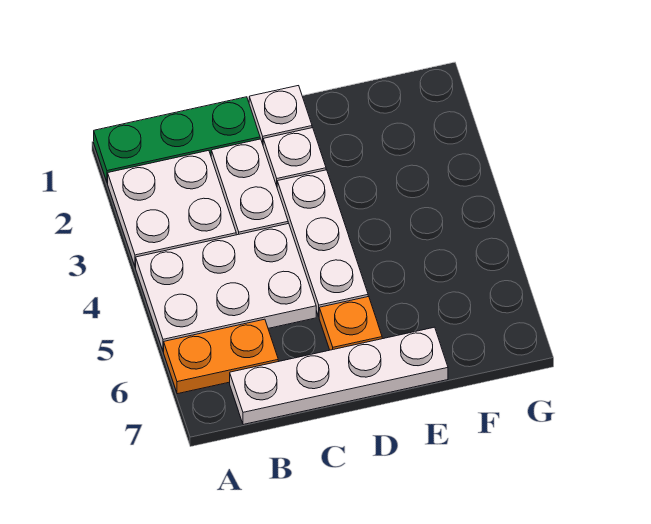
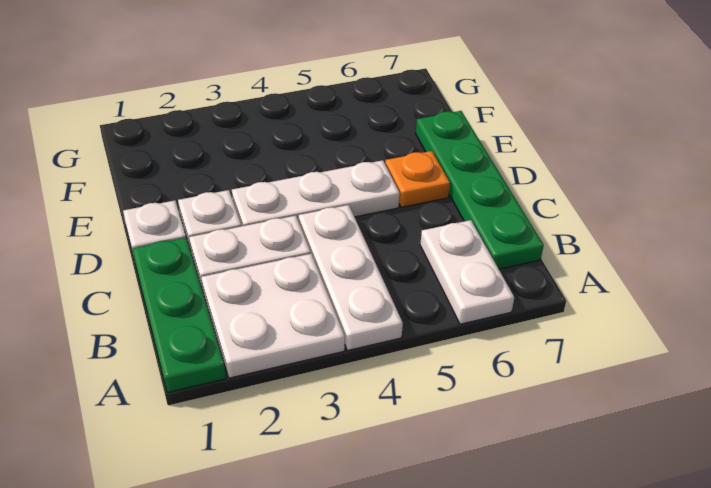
white 2x3 plate [136,223,316,352] -> white 1x3 plate [299,205,403,350]
orange 1x2 plate [164,319,278,394] -> white 1x2 plate [420,220,514,324]
white 1x4 plate [230,327,448,425] -> green 1x4 plate [416,111,544,269]

